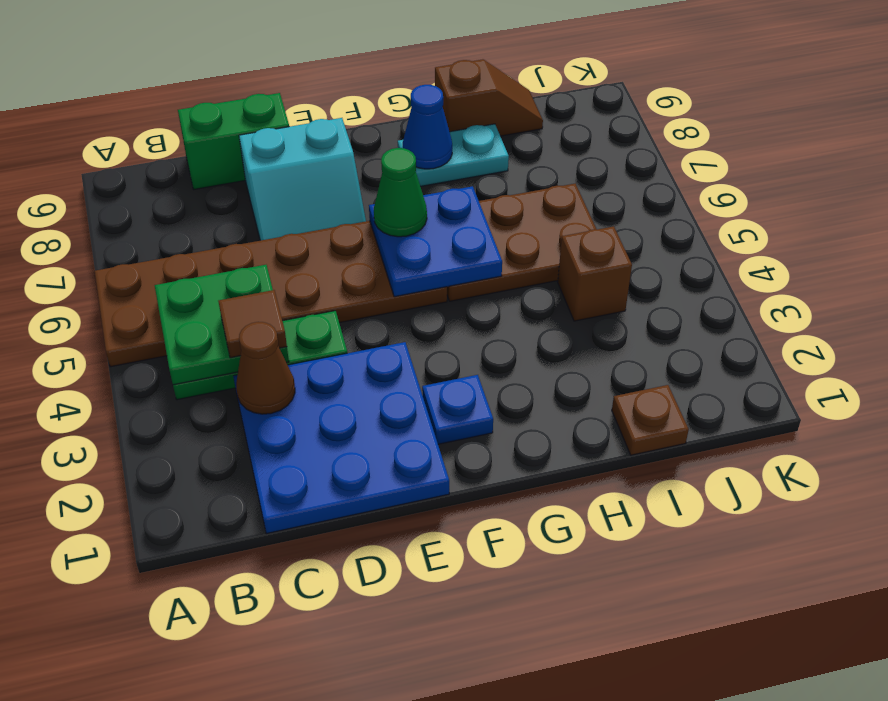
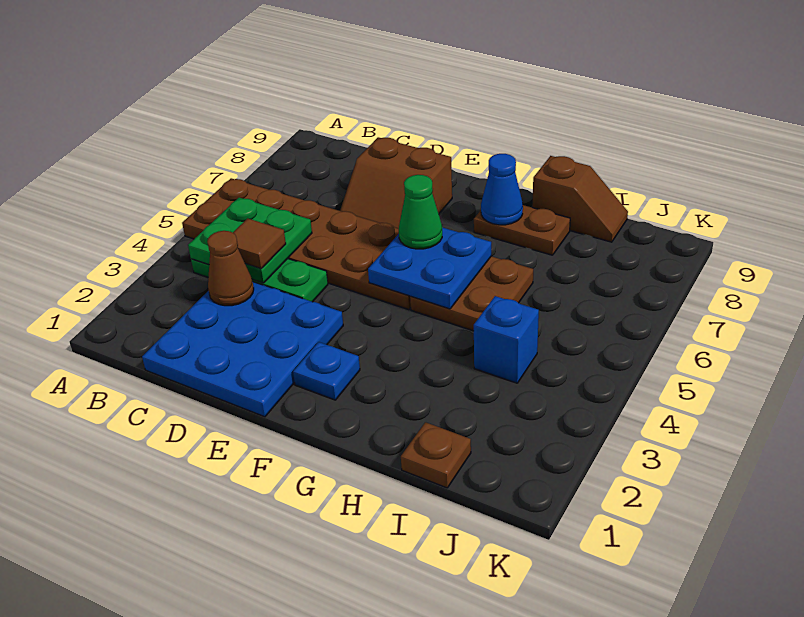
green 1x2 brick [178,93,289,189] -> none
cyan 2x2 slope [239,118,366,241] -> brown 2x2 slope [340,137,452,228]
brown 2x3 plate [447,184,596,301] -> brown 2x2 plate [410,256,533,331]
cyan 1x2 plate [398,124,509,186] -> brown 1x2 plate [474,205,570,255]
brown 1x1 brick [558,226,632,321] -> blue 1x1 brick [474,296,539,383]

